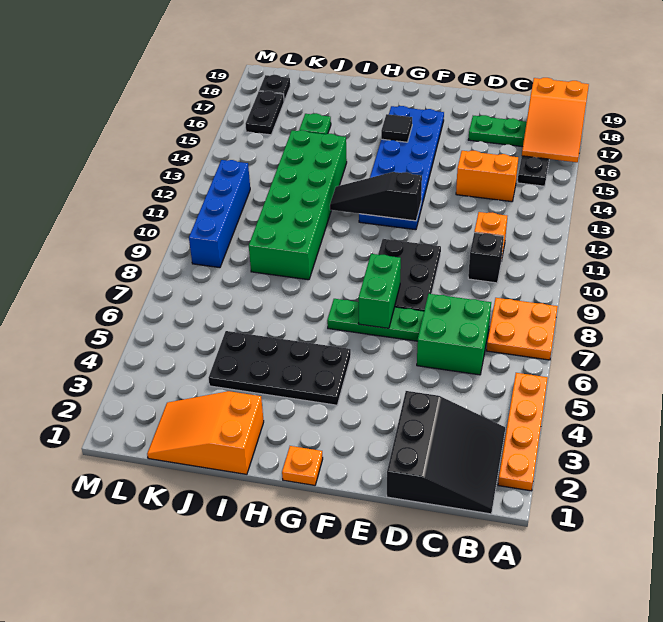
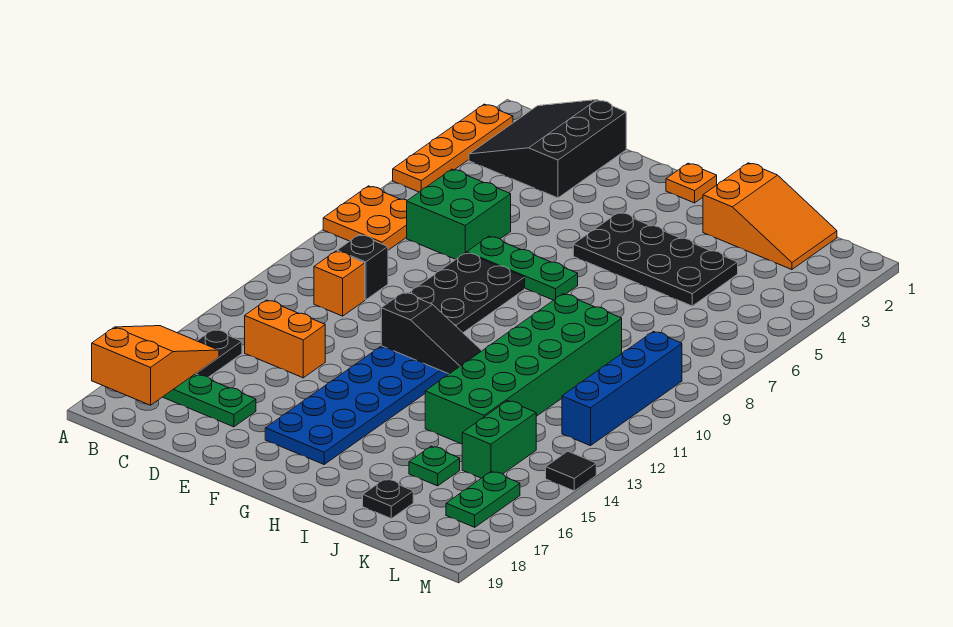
green 1x2 brick [358,254,401,328] -> green 1x2 brick moved to [462,401,536,478]
black 1x1 tile [381,114,412,142] -> black 1x1 tile moved to [546,451,596,491]
black 1x2 plate [246,91,284,135] -> green 1x2 plate [446,471,520,527]
black 1x1 plate [259,75,290,101] -> black 1x1 plate moved to [363,479,413,519]

